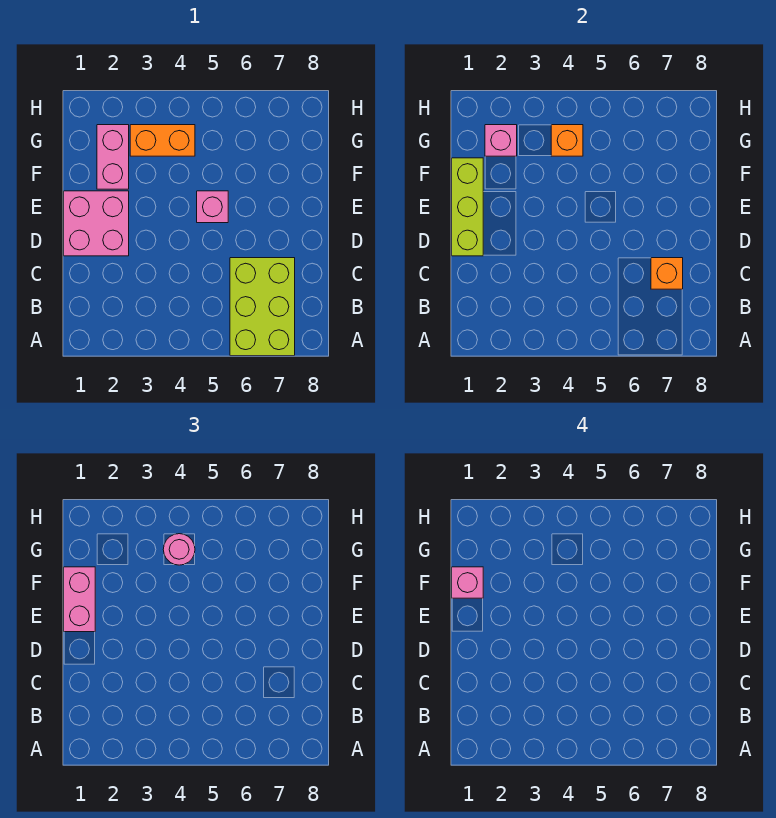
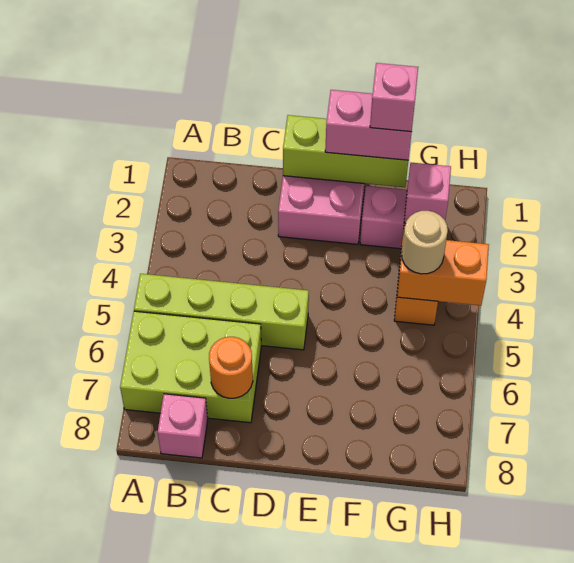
none -> lime 1x4 brick [134,274,309,350]
orange 1x1 brick [651,258,683,289] -> orange 1x1 round brick [209,337,253,398]
pink 1x1 brick [197,191,228,223] -> pink 1x1 brick moved to [158,394,208,458]
orange 1x1 brick [551,125,583,156] -> orange 1x2 brick [397,236,489,306]
pink 1x1 round brick [163,534,195,565] -> tan 1x1 round brick [402,211,448,274]

